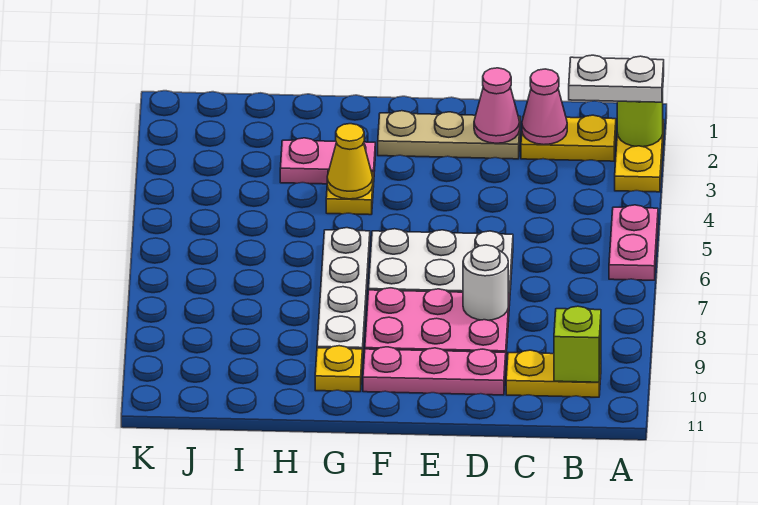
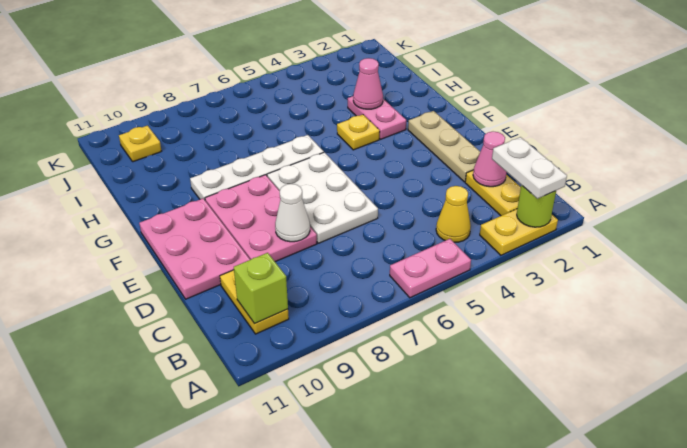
pink 1x1 cone [474,68,520,143] -> pink 1x1 cone moved to [353,58,383,109]
white 1x1 round brick [463,245,508,320] -> white 1x1 cone [275,184,310,242]
pink 1x3 plate [363,347,506,395] -> pink 2x3 plate [139,199,250,299]
yellow 1x1 cone [327,124,373,199] -> yellow 1x1 cone moved to [436,186,471,242]
yellow 1x1 plate [315,346,362,392] -> yellow 1x1 plate moved to [119,126,161,162]

